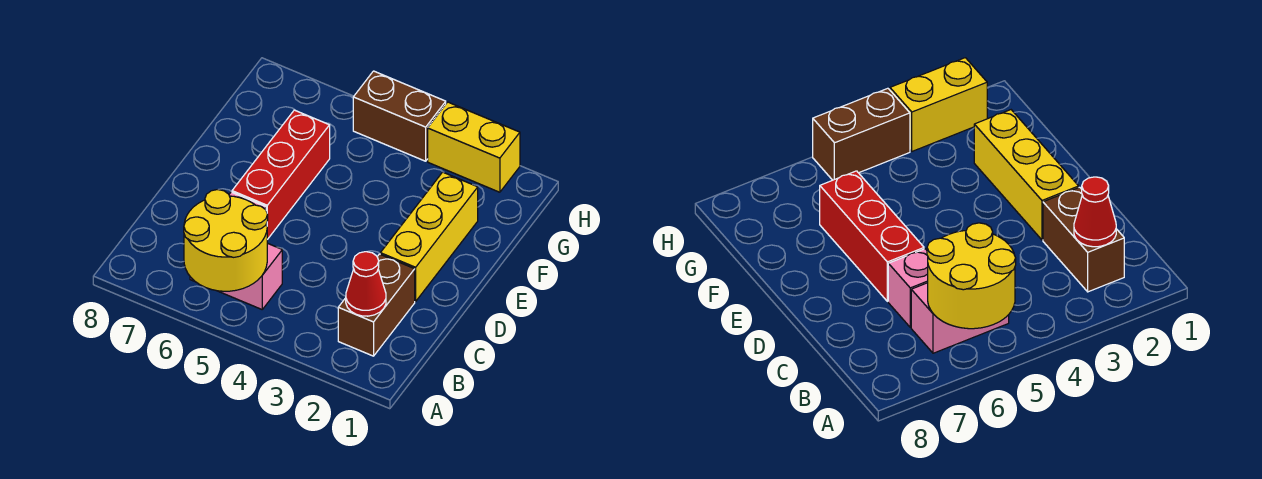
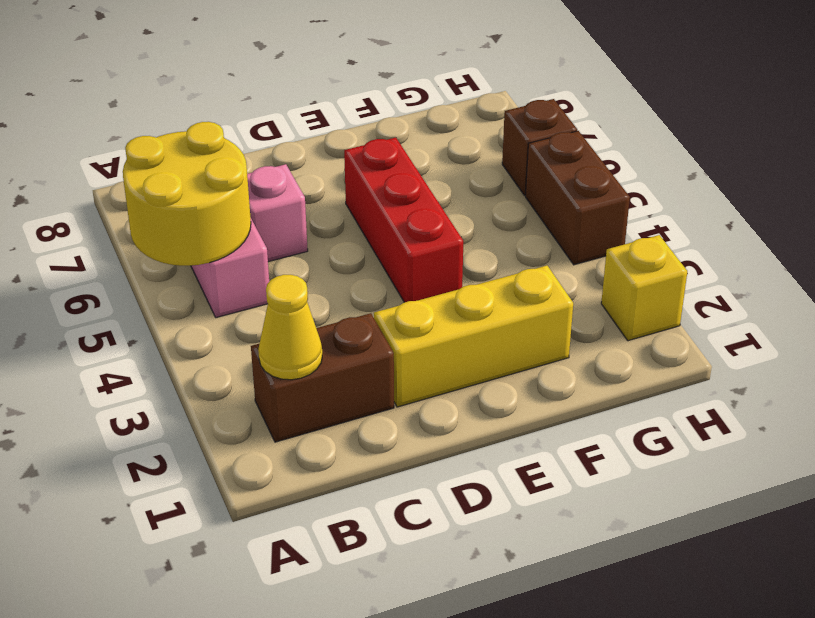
red 1x1 cone [346,252,386,316] -> yellow 1x1 cone [258,275,322,380]
red 1x3 brick [232,110,330,239] -> red 1x3 brick turned to [344,138,463,302]
yellow 1x2 brick [428,102,520,192] -> yellow 1x1 brick [601,235,687,341]
none -> brown 1x1 brick [502,99,577,195]

